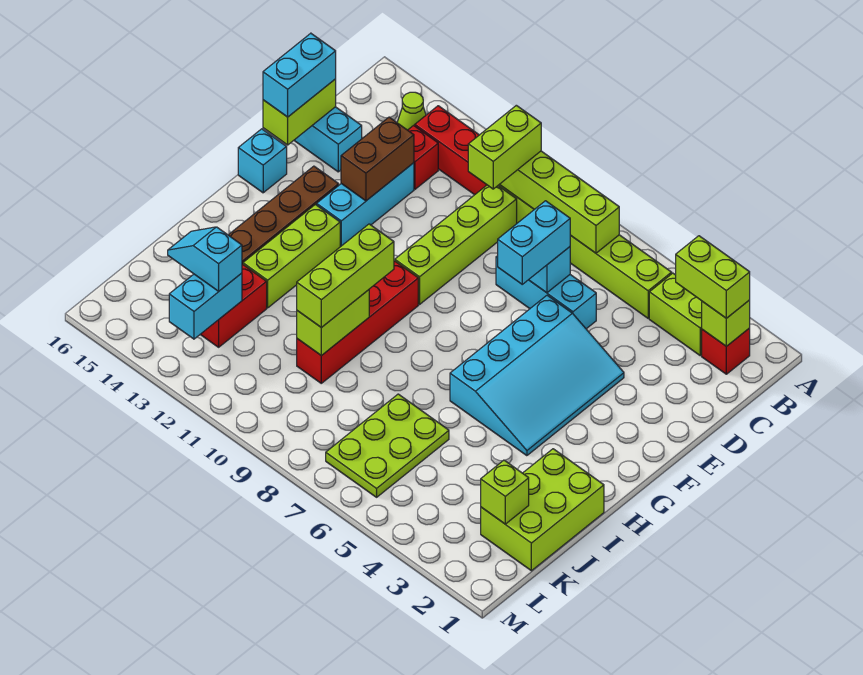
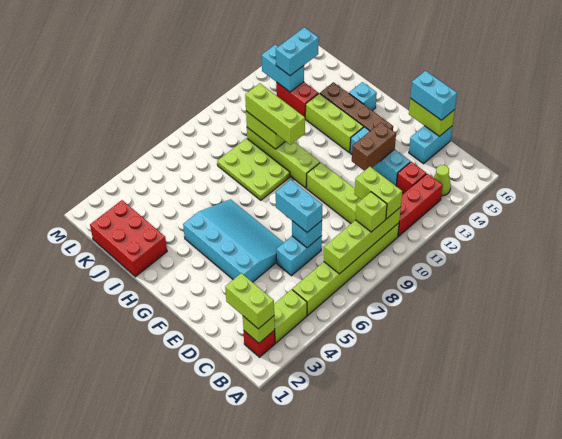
lime 1x2 brick [676,236,750,318] -> lime 1x2 brick turned to [225,273,274,329]
cyan 1x3 brick [496,256,596,329] -> cyan 1x2 brick [276,236,322,276]
brown 1x2 brick [341,117,414,201] -> brown 1x2 brick turned to [352,122,396,171]
cyan 3x4 slope [450,295,624,456] -> cyan 3x4 slope turned to [183,199,284,282]
cyan 1x1 brick [238,129,287,193] -> cyan 1x1 brick moved to [349,82,377,111]
red 1x4 brick [297,261,418,383] -> lime 1x4 brick [247,128,320,188]
lime 2x3 brick [481,449,604,571] -> red 2x3 brick [90,200,167,277]
lime 2x3 plate [326,394,449,497] -> lime 2x3 plate moved to [217,138,290,200]
lime 1x1 brick [481,460,529,524] -> lime 1x1 brick moved to [355,192,387,232]
cyan 1x2 slope [168,227,242,291] -> cyan 1x2 brick [276,27,319,76]

